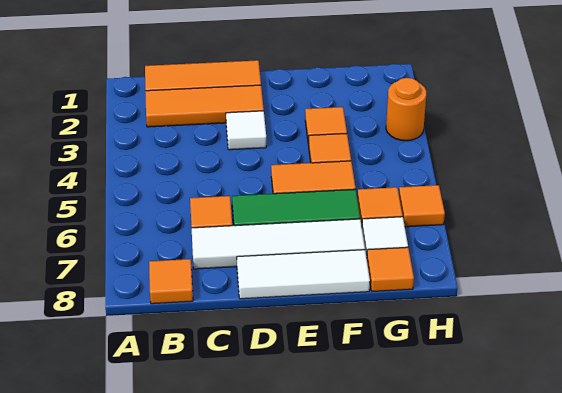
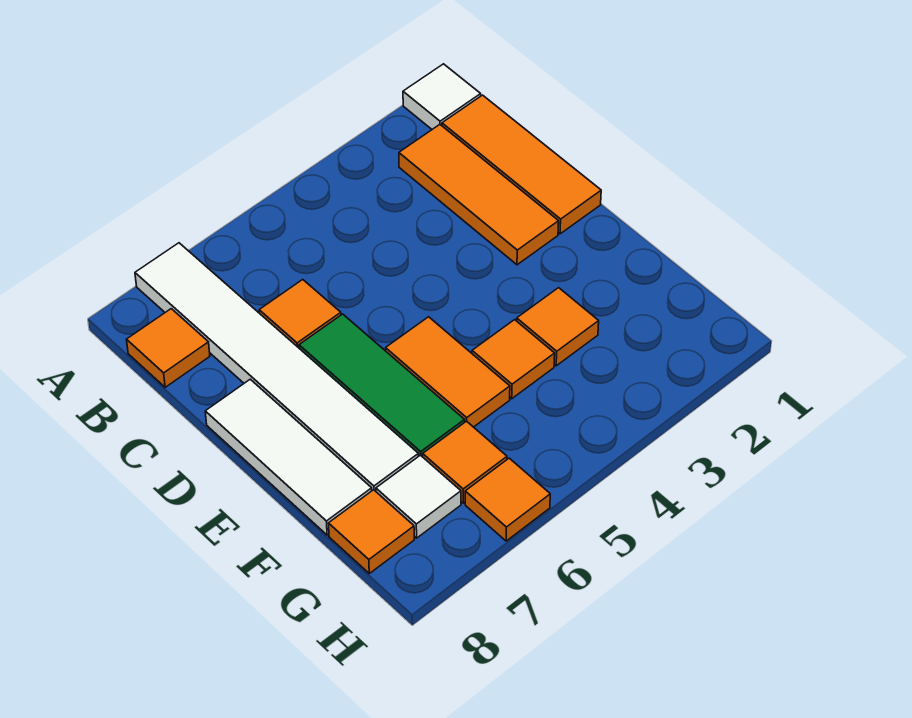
white 1x4 tile [192,219,365,269] -> white 1x6 tile [135,243,418,491]
white 1x1 tile [226,111,266,150] -> white 1x1 tile moved to [403,64,481,129]
orange 1x1 round brick [386,78,427,141] -> none

